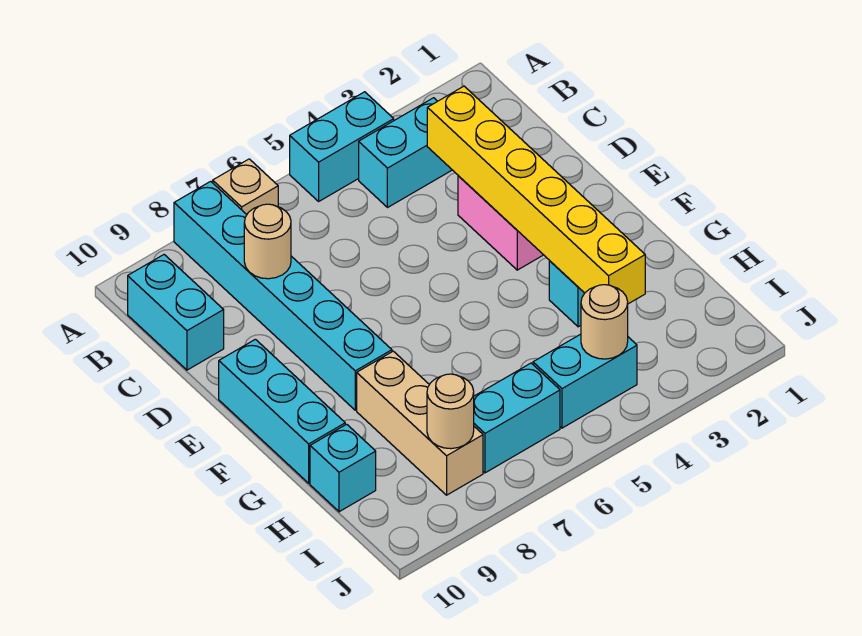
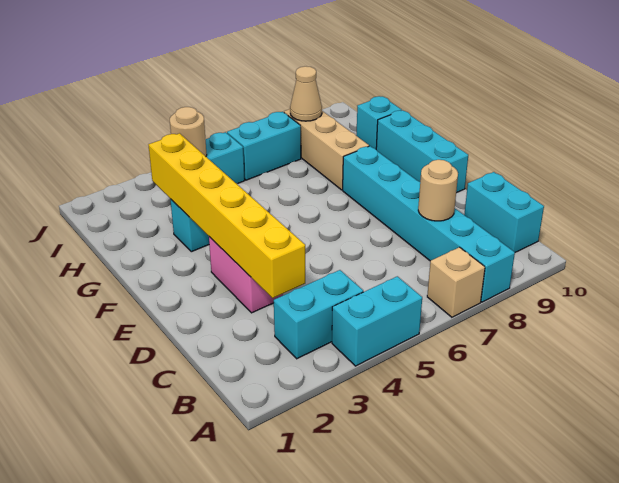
tan 1x1 round brick [427,374,474,449] -> tan 1x1 cone [290,66,322,121]

